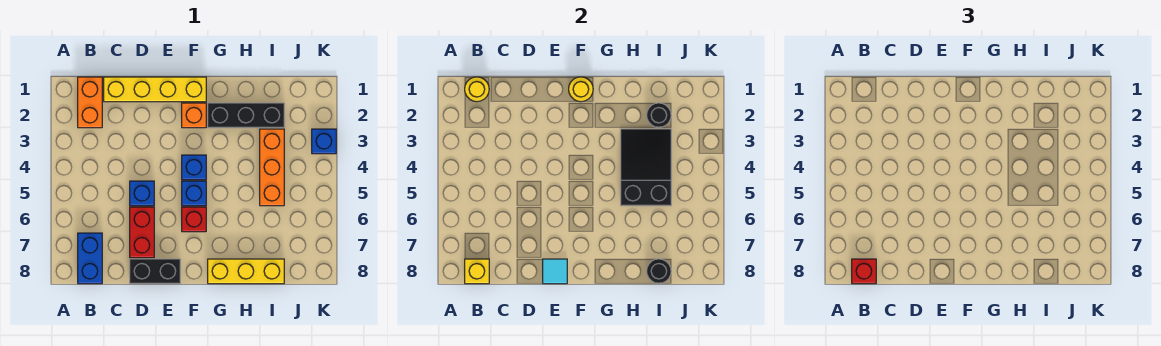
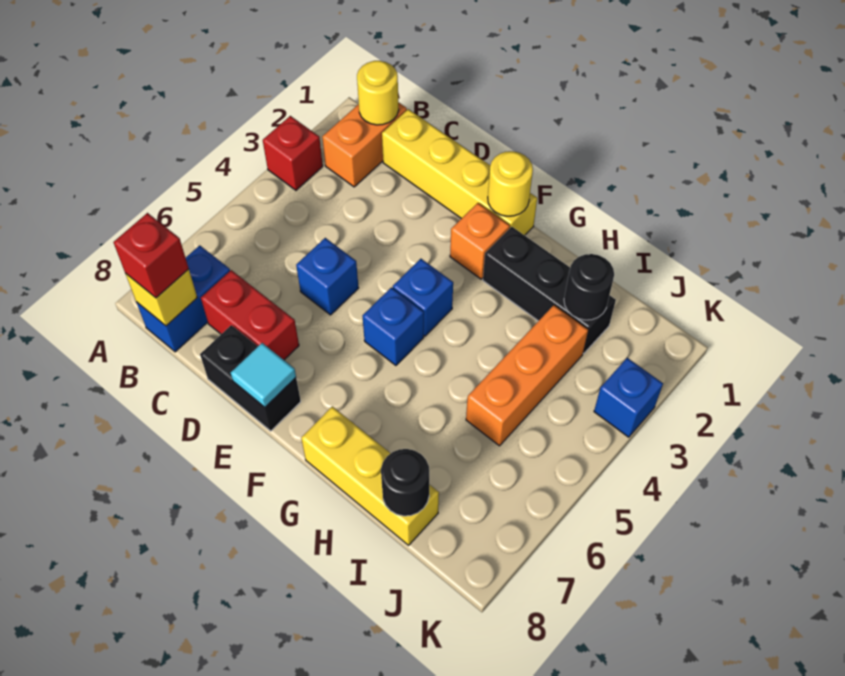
red 1x2 brick [130,207,154,258] -> red 1x2 brick turned to [201,270,299,360]
red 1x1 brick [182,207,206,232] -> red 1x1 brick moved to [263,116,323,190]
black 2x3 slope [621,129,671,206] -> none

